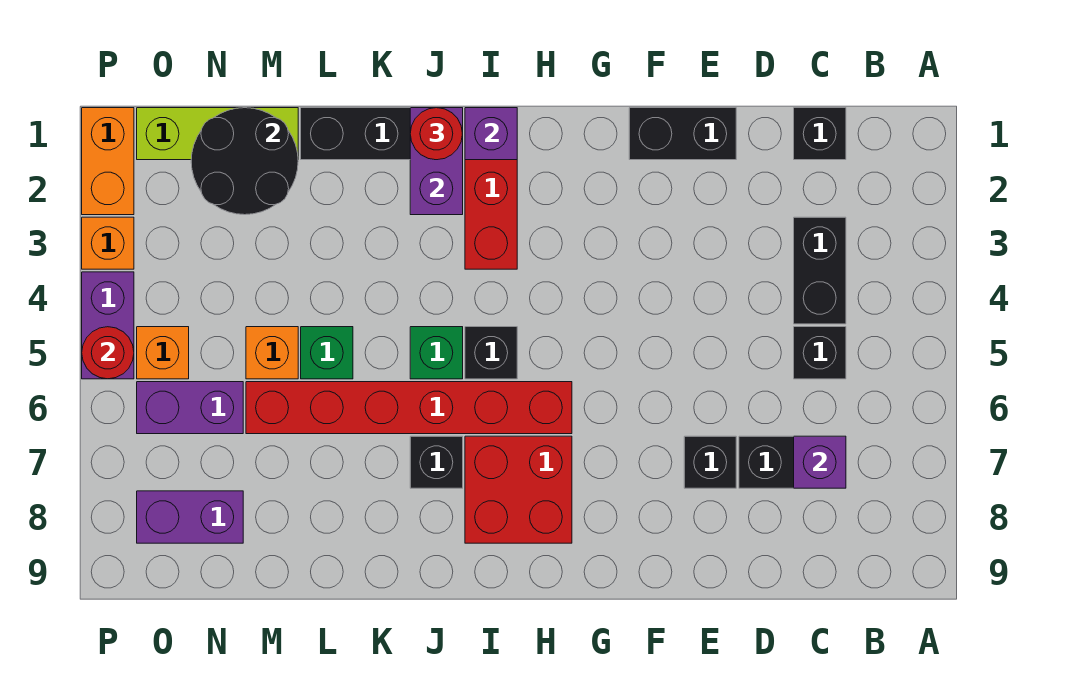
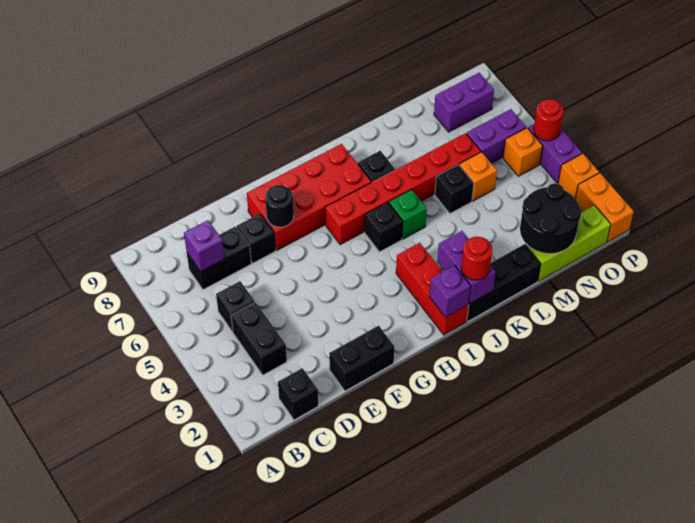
none -> black 1x1 round brick [265,185,294,227]
red 2x2 brick [465,436,572,543] -> red 2x4 brick [247,144,371,250]
green 1x1 brick [301,327,353,379] -> black 1x1 brick [435,164,474,213]

